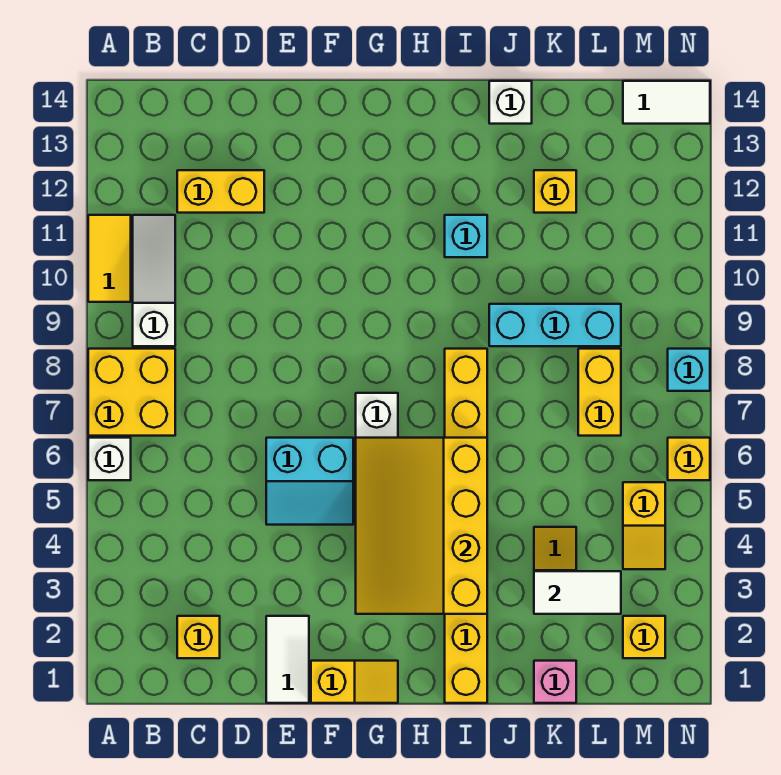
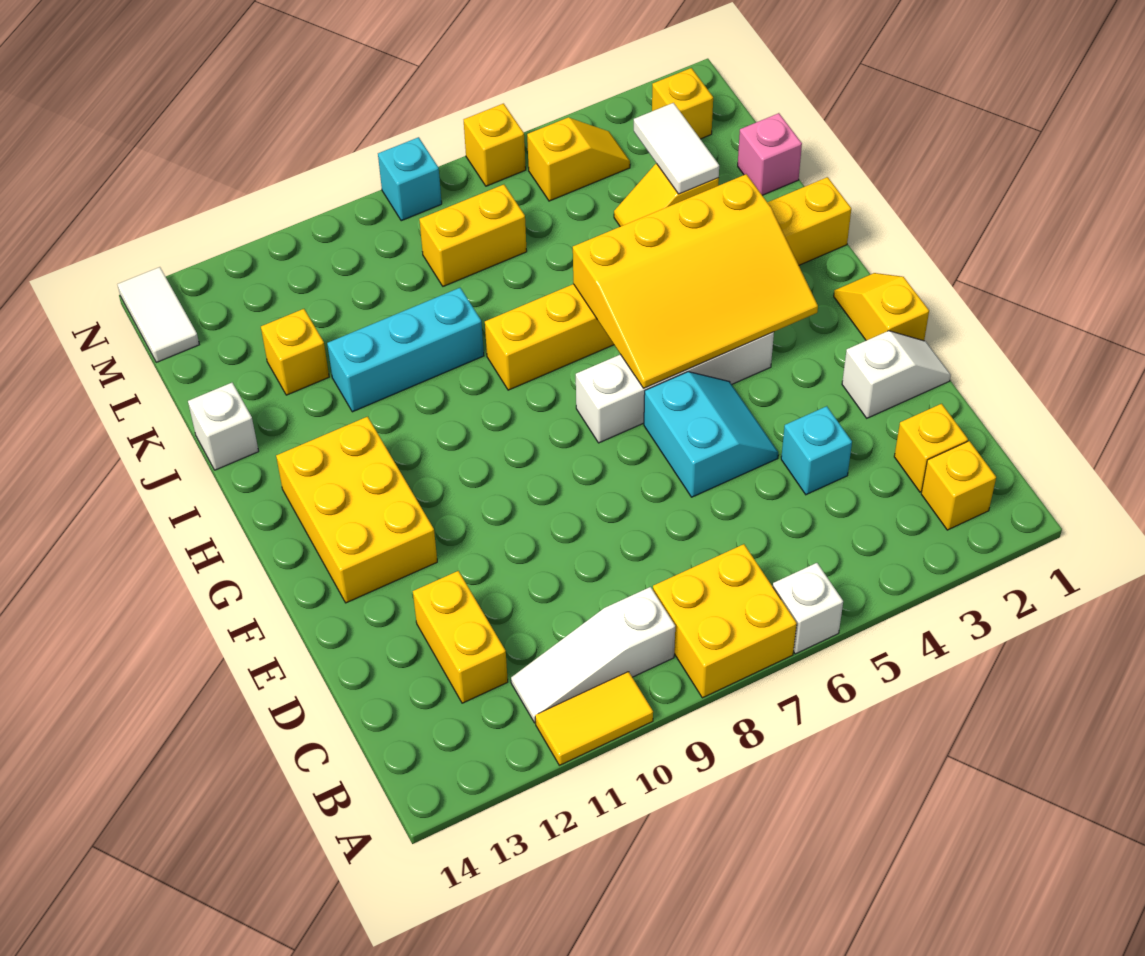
none -> yellow 1x1 brick [921,441,996,530]
white 1x2 tile [266,616,309,703] -> white 1x2 slope [842,331,951,418]
none -> yellow 2x3 brick [276,417,437,603]
cyan 1x1 brick [445,215,487,257] -> cyan 1x1 brick moved to [781,406,852,495]
cyan 1x3 brick [489,304,621,346] -> cyan 1x3 brick turned to [327,288,484,412]

